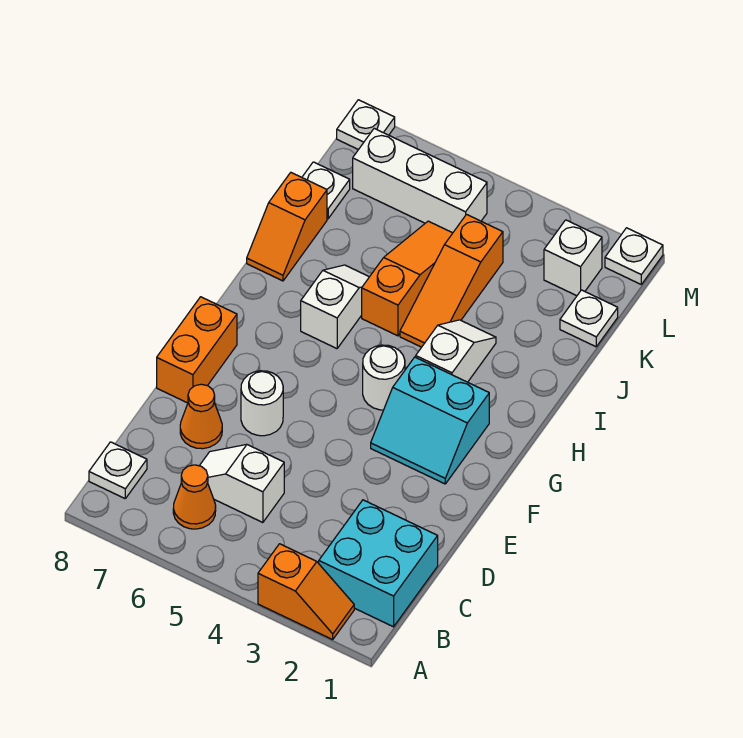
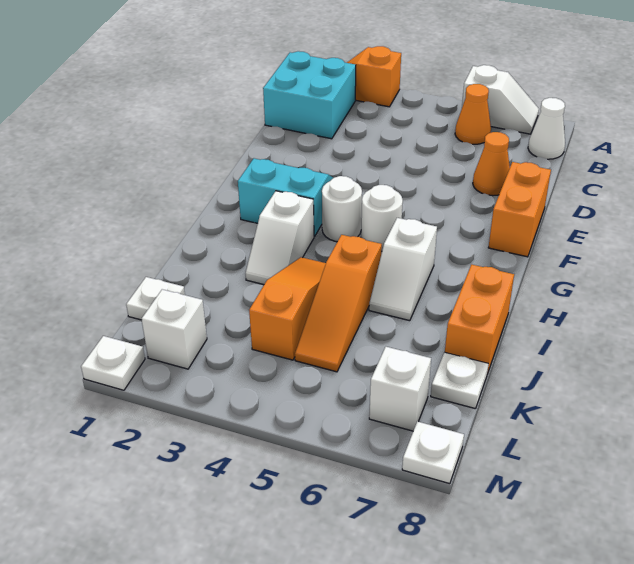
white 1x1 plate [89,442,147,498] -> white 1x1 cone [528,98,565,159]
white 1x2 slope [200,444,284,523] -> white 1x2 slope moved to [462,65,539,134]
white 1x1 round brick [241,371,283,436] -> white 1x1 round brick moved to [361,185,403,251]
orange 1x2 slope [247,173,327,281] -> orange 1x2 brick [445,265,514,374]
white 1x3 brick [353,129,487,233] -> white 1x1 brick [369,347,431,431]

